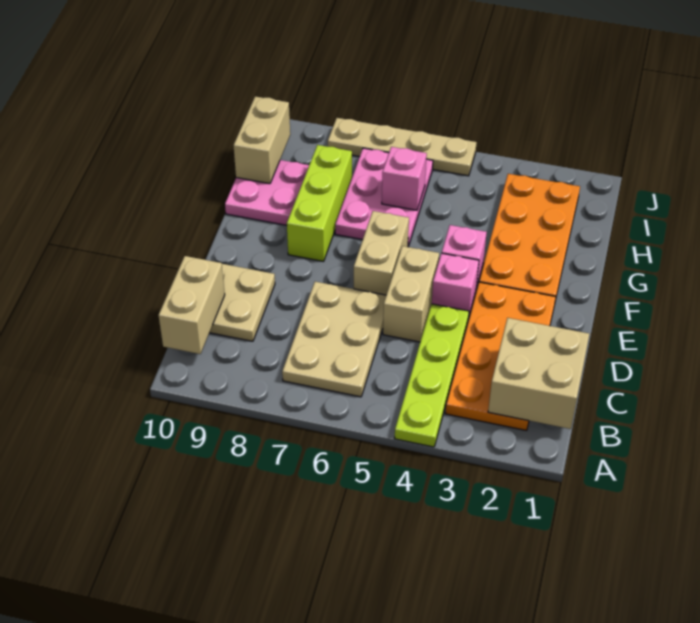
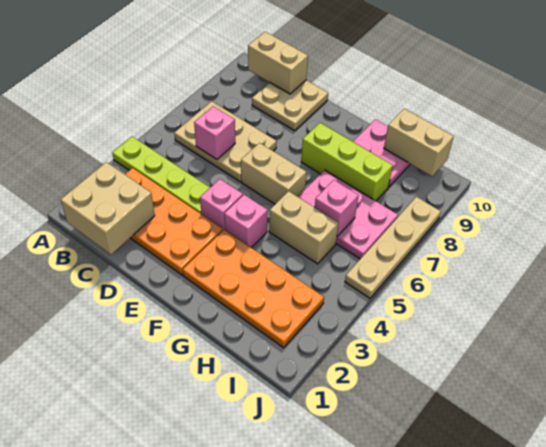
none -> pink 1x1 brick [194,106,235,159]
tan 1x2 brick [383,246,439,342] -> tan 1x2 brick moved to [269,191,338,264]

